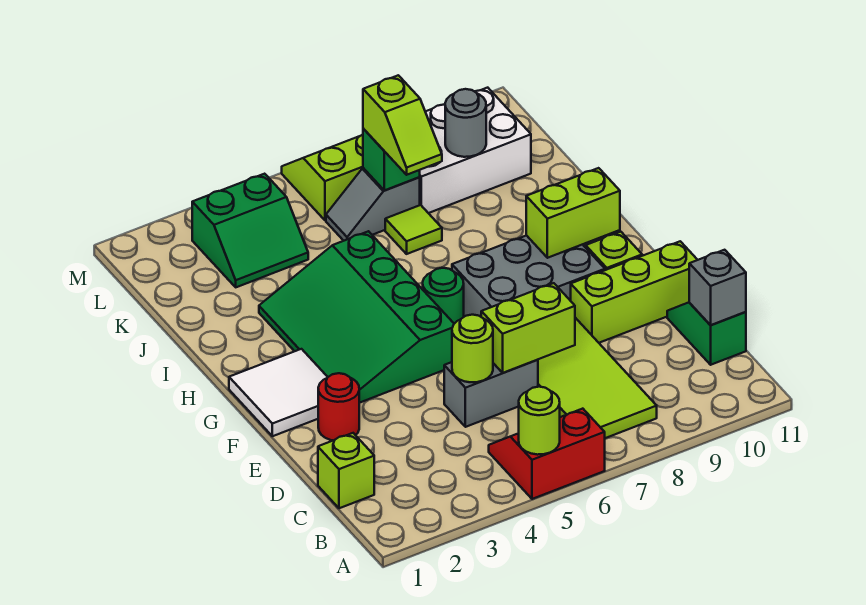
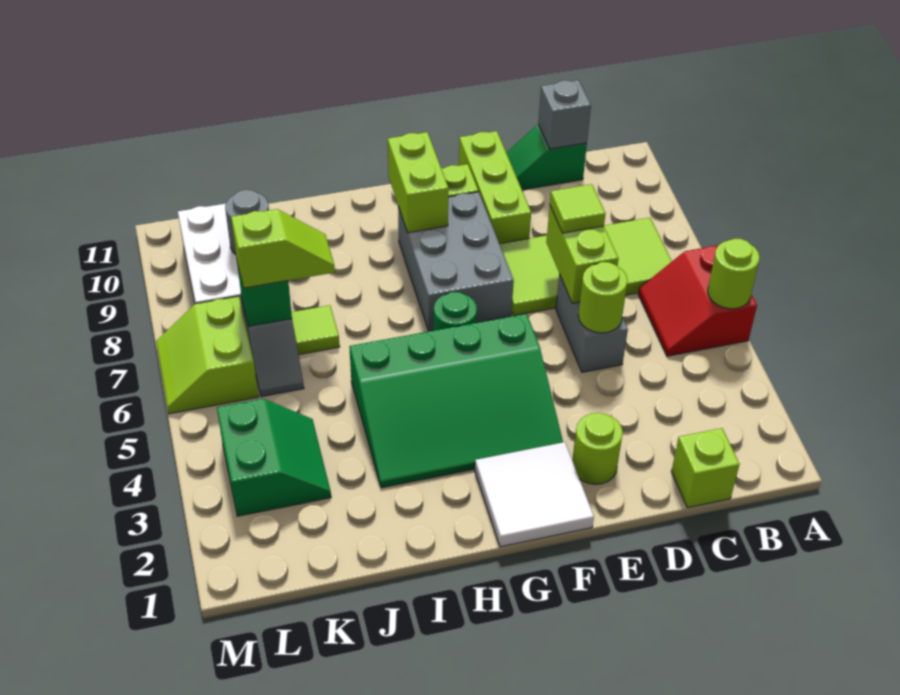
none -> lime 1x1 tile [550,184,606,233]
red 1x1 round brick [318,373,359,440] -> lime 1x1 round brick [572,413,623,484]

